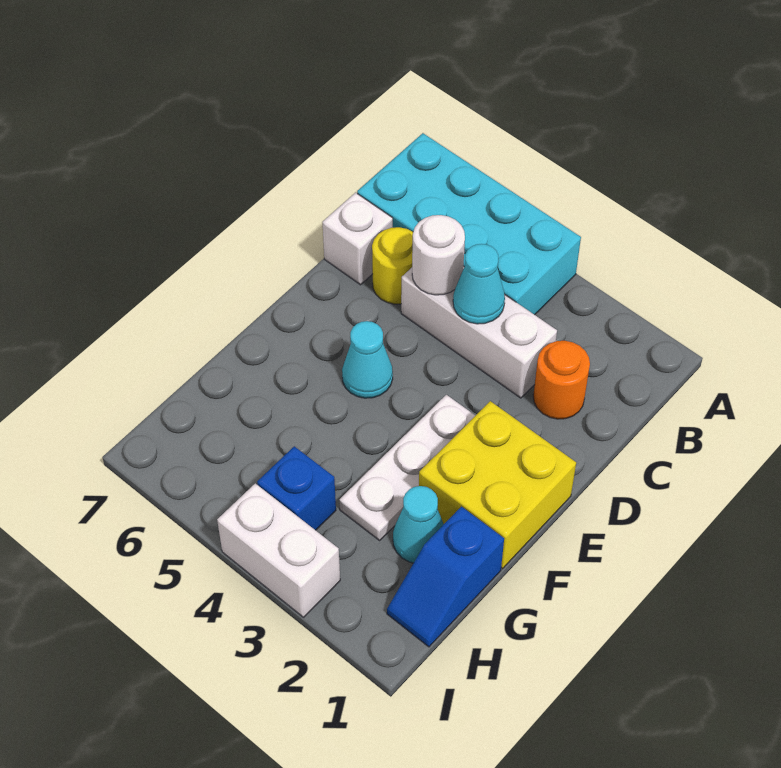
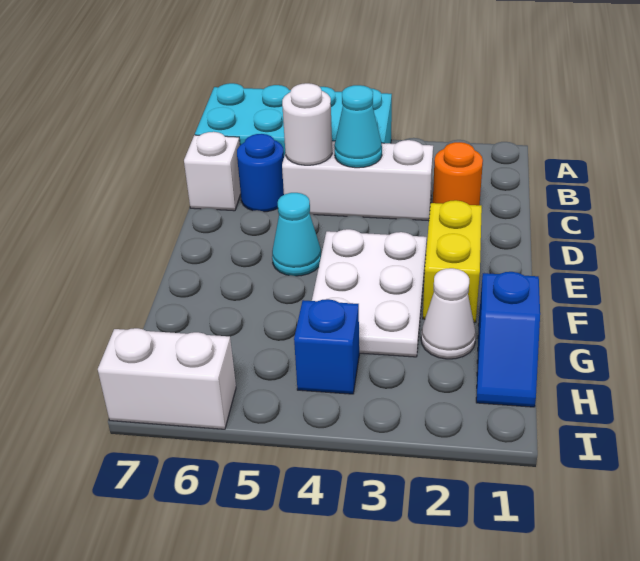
yellow 1x1 round brick [372,227,413,304] -> blue 1x1 round brick [237,134,284,212]
yellow 2x2 brick [419,401,576,569] -> yellow 1x2 brick [423,200,482,322]
white 1x3 plate [339,395,475,540] -> white 2x3 plate [312,229,427,357]
cyan 1x1 cone [393,486,444,563] -> white 1x1 cone [421,268,476,359]
white 1x2 brick [217,483,340,617] -> white 1x2 brick moved to [98,328,236,429]

